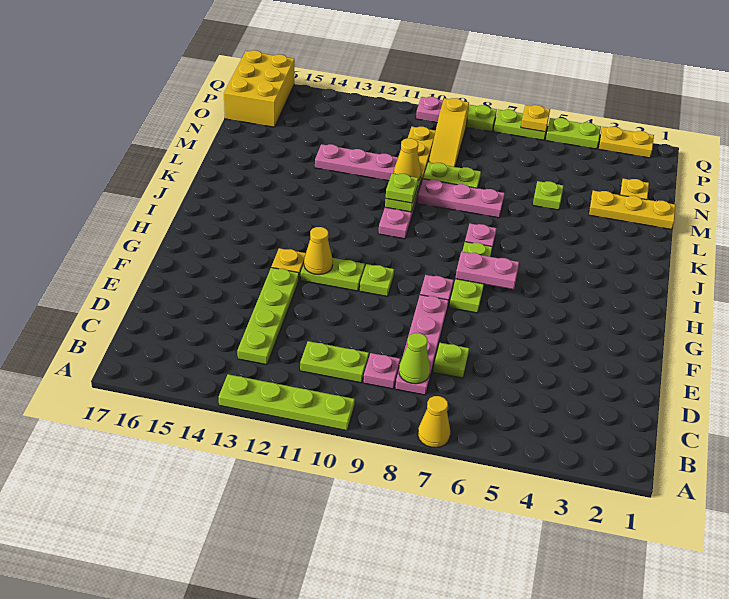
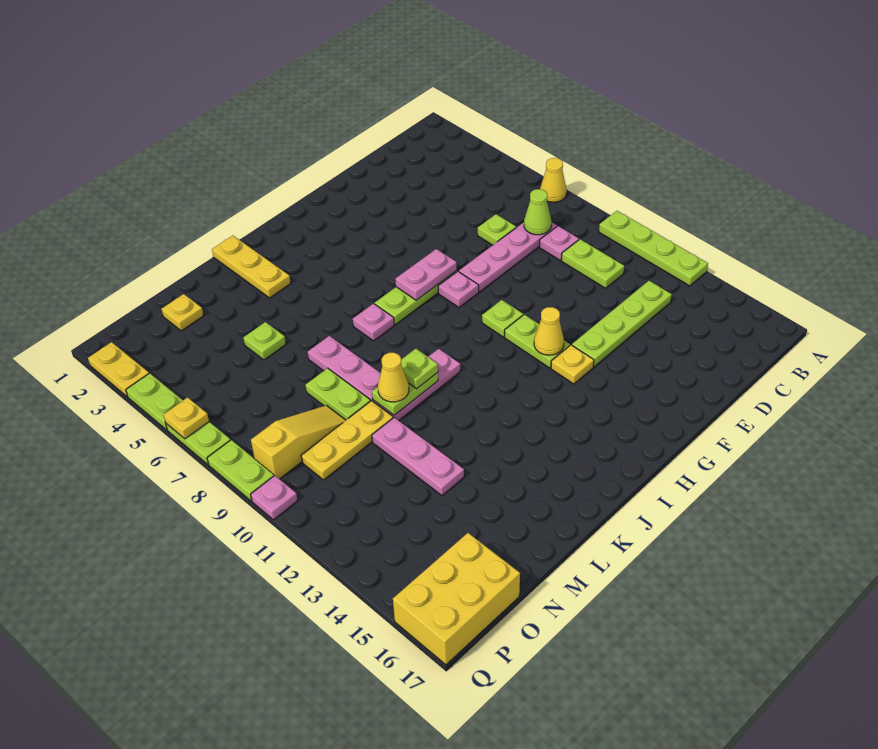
pink 1x2 plate [455,252,519,289] -> pink 1x2 plate turned to [395,249,457,300]
yellow 1x3 plate [589,191,676,230] -> yellow 1x3 plate moved to [212,236,291,298]

